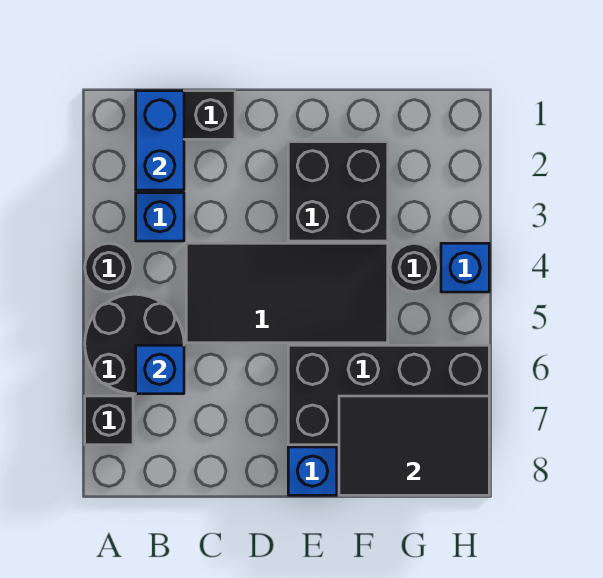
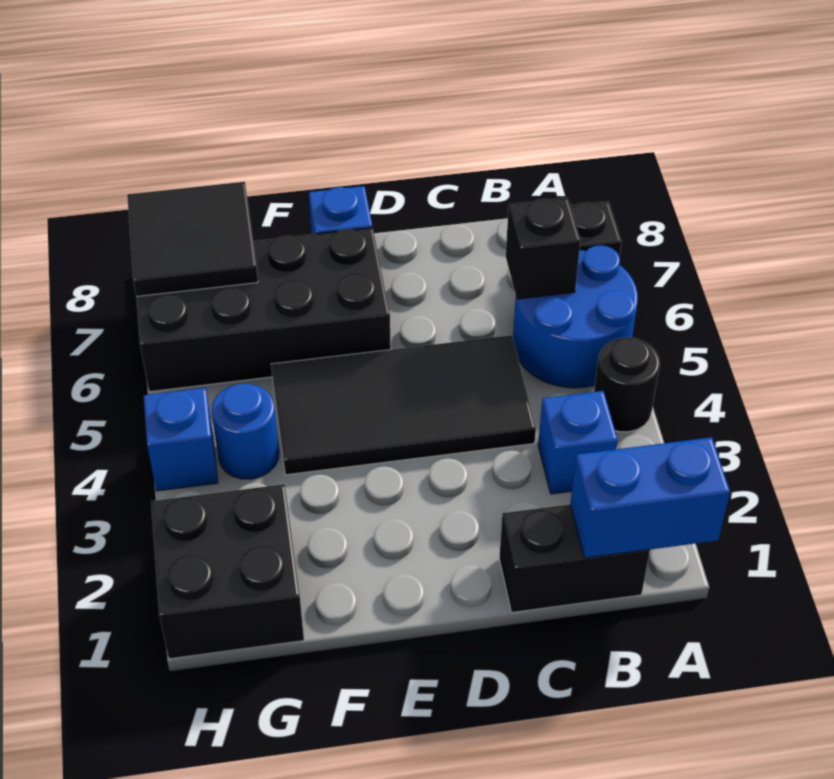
black 2x2 round brick [85,294,184,394] -> blue 2x2 round brick [513,245,638,388]
blue 1x2 brick [136,91,184,190] -> blue 1x2 brick turned to [570,437,730,558]
blue 1x1 brick [136,345,184,394] -> black 1x1 brick [506,198,581,299]
black 2x2 brick [288,142,388,241] -> black 2x2 brick moved to [151,484,304,659]
black 2x3 tile [339,396,489,495] -> black 2x2 tile [127,182,258,297]
black 1x1 round brick [390,243,438,292] -> blue 1x1 round brick [212,384,279,479]

